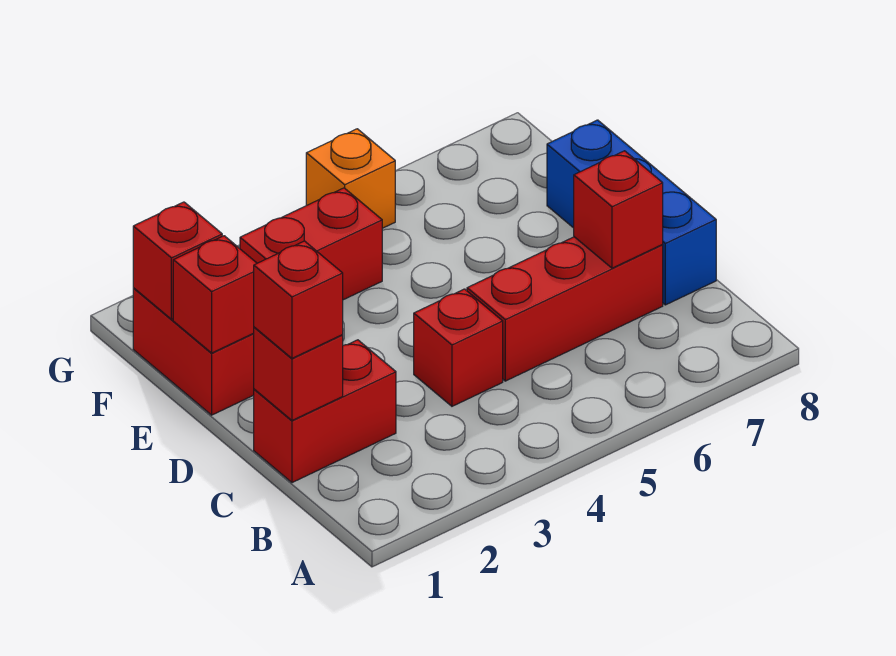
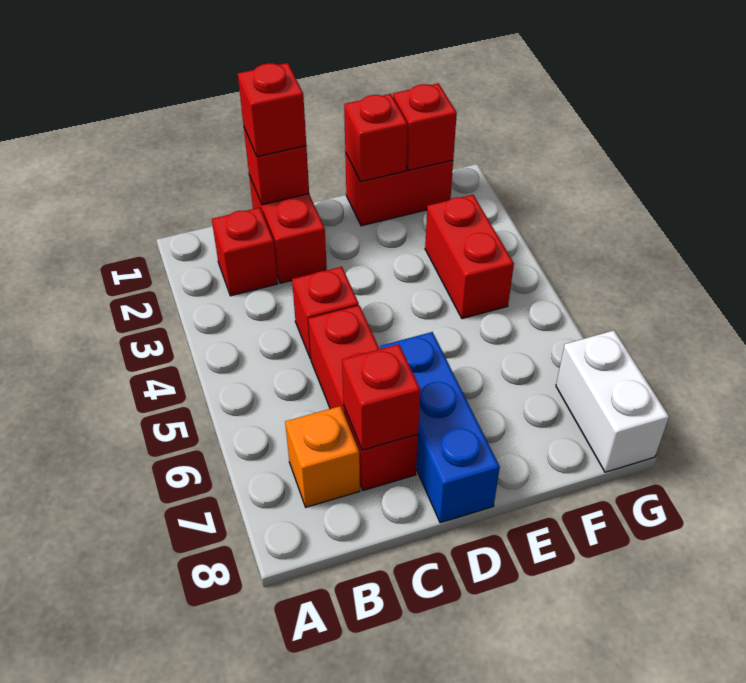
none -> red 1x1 brick [212,208,278,296]
blue 1x3 brick [547,120,716,305] -> blue 1x3 brick turned to [381,332,500,523]
orange 1x1 brick [306,129,395,228] -> orange 1x1 brick moved to [285,406,360,507]
none -> white 1x2 brick [556,330,669,472]

